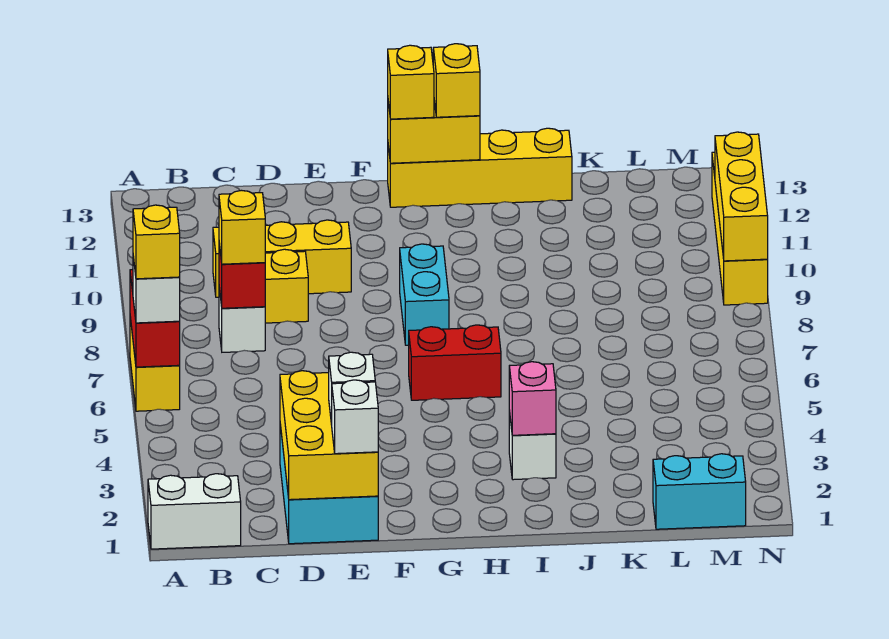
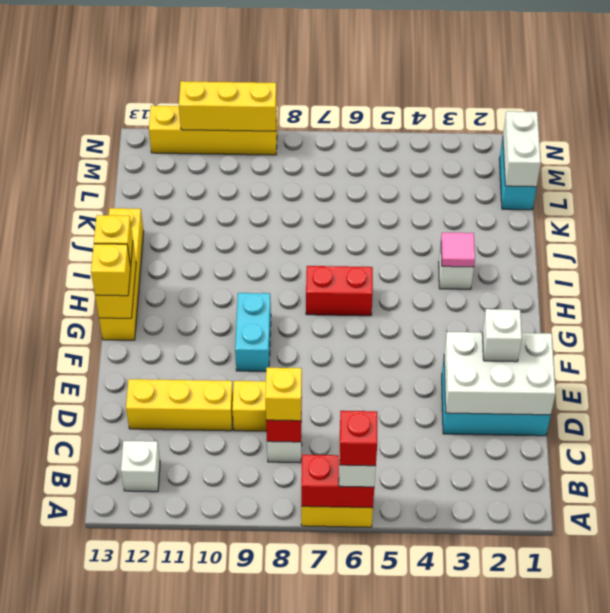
white 1x2 brick [148,474,241,549] -> white 1x2 brick moved to [503,111,541,187]
yellow 1x1 brick [133,205,180,279] -> red 1x1 brick [339,411,377,466]
yellow 1x3 brick [213,220,351,297] -> yellow 1x3 brick turned to [126,379,233,431]
yellow 2x3 brick [280,371,378,500] -> white 2x3 brick [444,332,556,415]
white 1x1 brick [332,380,378,454] -> white 1x1 brick moved to [121,441,160,492]
red 1x2 brick [409,325,501,400] -> red 1x2 brick turned to [306,266,373,316]
cyan 1x2 brick [400,244,449,345] -> cyan 1x2 brick turned to [235,293,271,371]
pink 1x1 brick [509,362,556,435] -> pink 1x1 tile [441,233,475,267]

